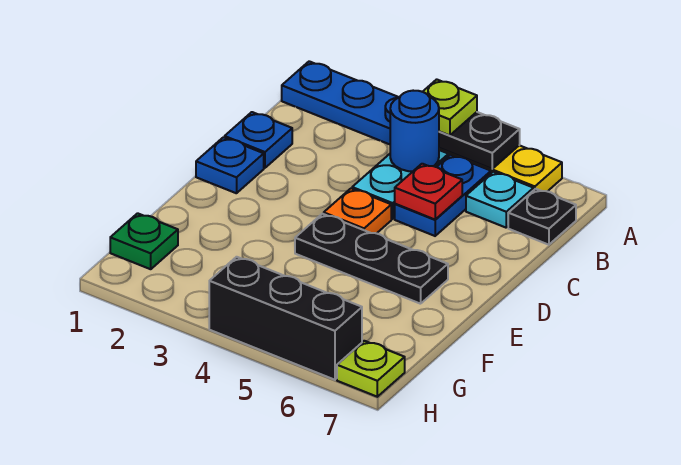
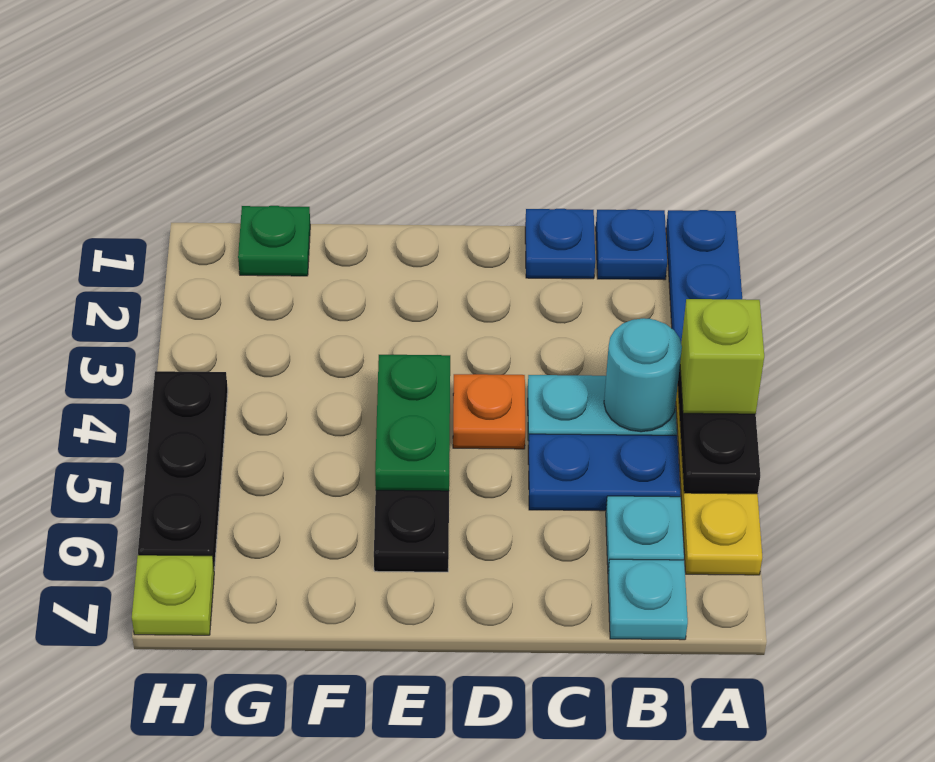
lime 1x1 plate [423,79,477,135] -> lime 1x1 brick [680,299,764,414]
blue 1x1 round brick [390,91,439,172] -> cyan 1x1 round brick [604,318,682,432]
black 1x1 plate [508,189,576,245] -> cyan 1x1 plate [608,559,688,640]
red 1x1 plate [395,164,462,220] -> none
blue 1x1 plate [196,137,264,193] -> blue 1x1 plate moved to [596,209,667,280]
none -> green 1x2 plate [375,355,450,491]
black 1x3 brick [209,257,362,380] -> black 1x3 plate [138,371,228,570]

